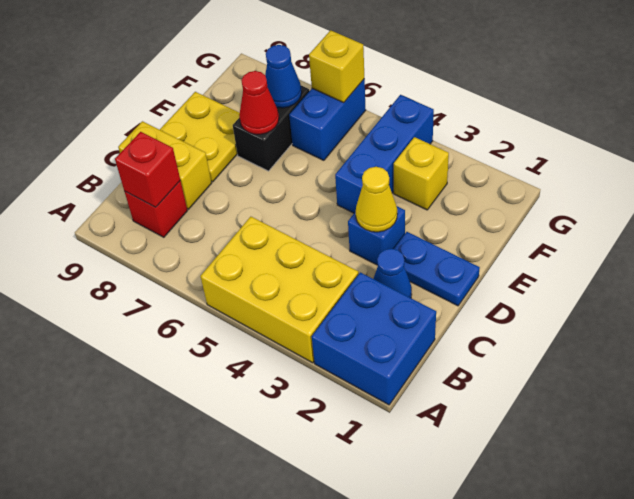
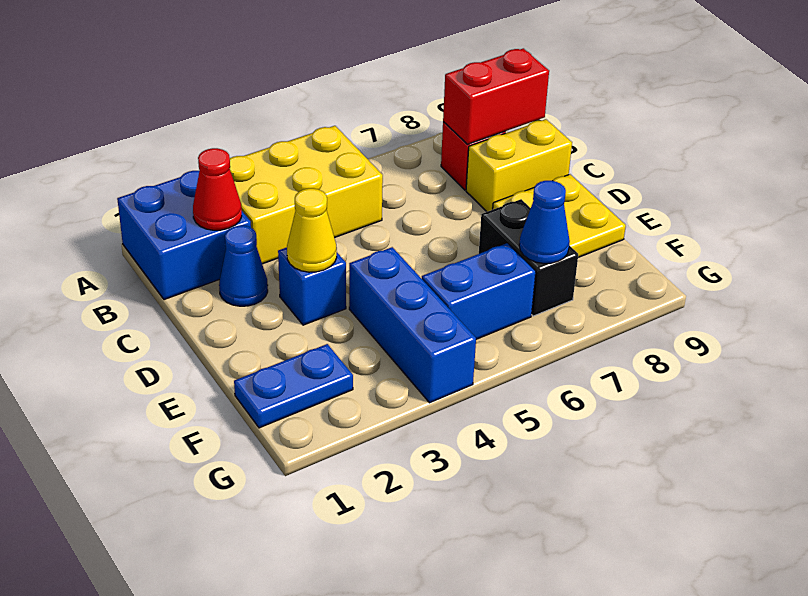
red 1x1 brick [115,132,180,207] -> red 1x2 brick [443,48,549,144]
blue 1x2 plate [394,232,480,306] -> blue 1x2 plate moved to [234,344,353,428]
red 1x1 cone [239,71,279,134] -> red 1x1 cone moved to [193,148,242,230]
yellow 1x1 brick [394,137,449,210] -> none
blue 1x2 brick [289,79,366,160] -> blue 1x2 brick turned to [422,243,536,339]
yellow 1x1 brick [309,30,364,103] -> none

